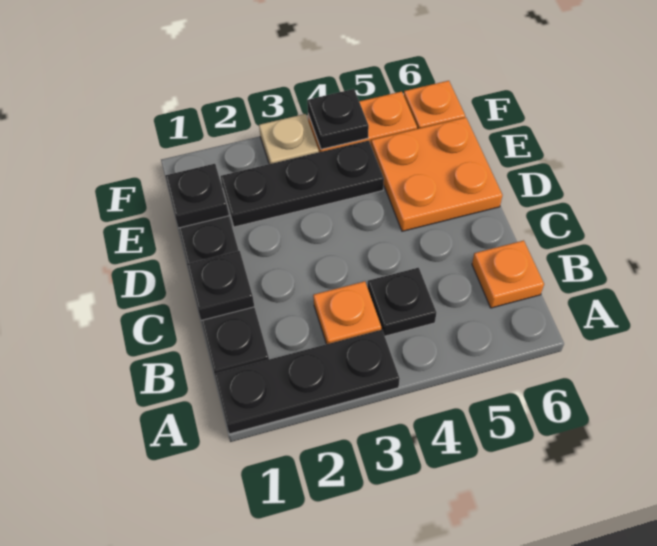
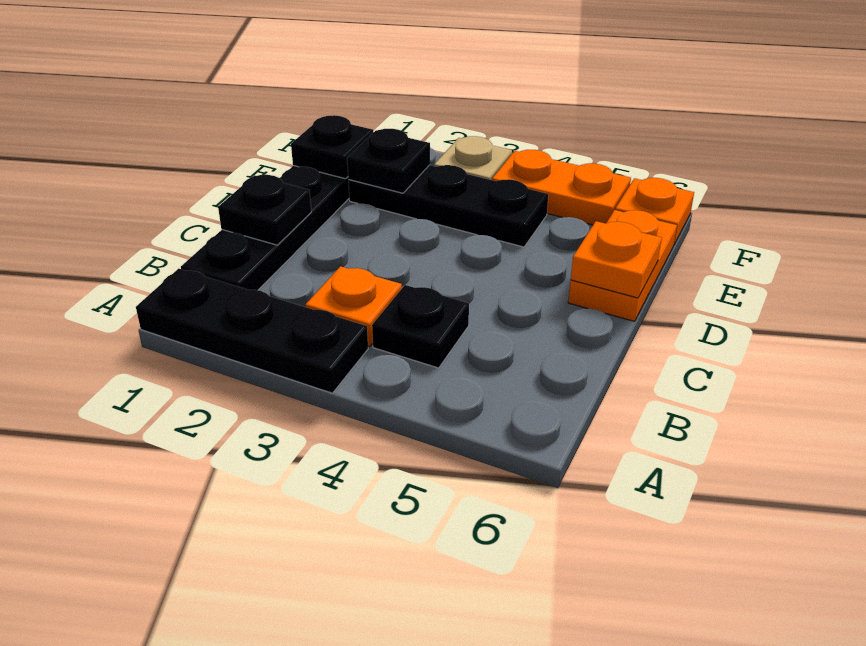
orange 1x1 plate [472,240,544,308] -> orange 1x1 plate moved to [571,221,662,298]
orange 2x2 plate [371,117,503,231] -> orange 1x2 plate [568,210,677,321]
black 1x1 plate [307,89,369,149] -> black 1x1 plate moved to [347,129,430,193]

